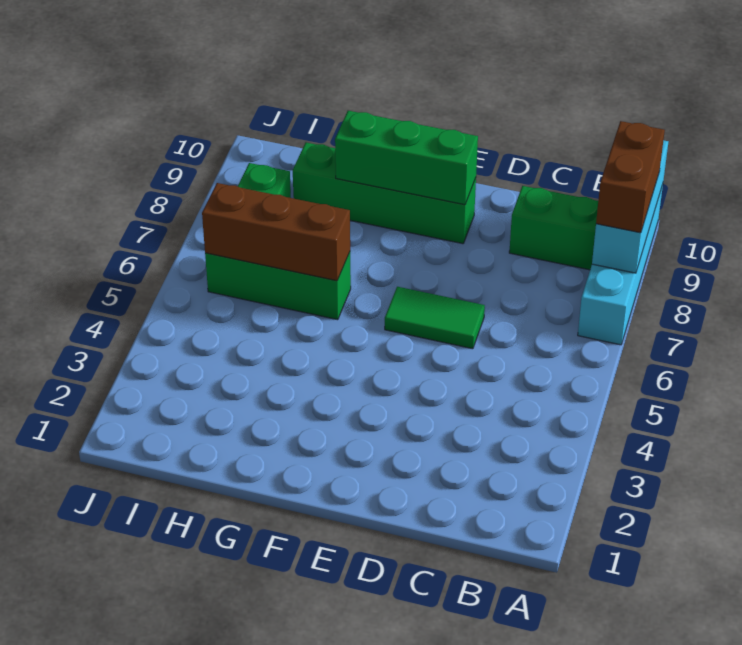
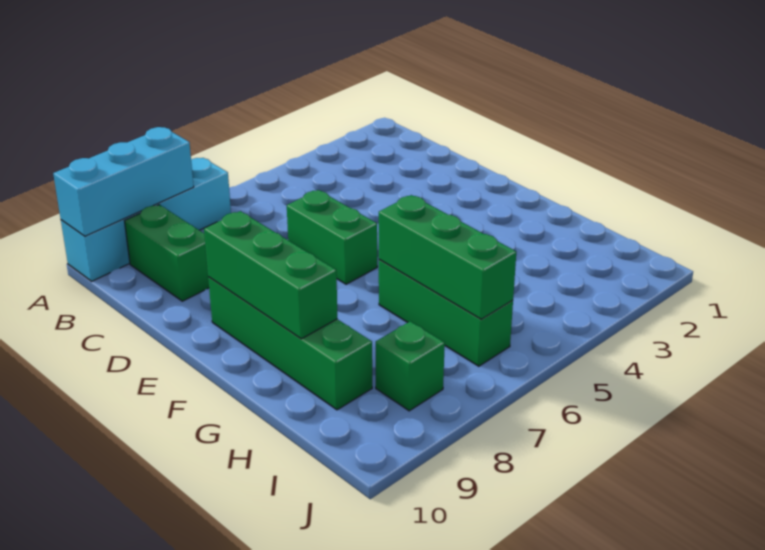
brown 1x2 brick [596,121,665,233] -> none
green 1x2 tile [385,287,485,349] -> green 1x2 brick [287,190,377,284]
brown 1x3 brick [202,183,350,281] -> green 1x3 brick [379,195,516,319]

